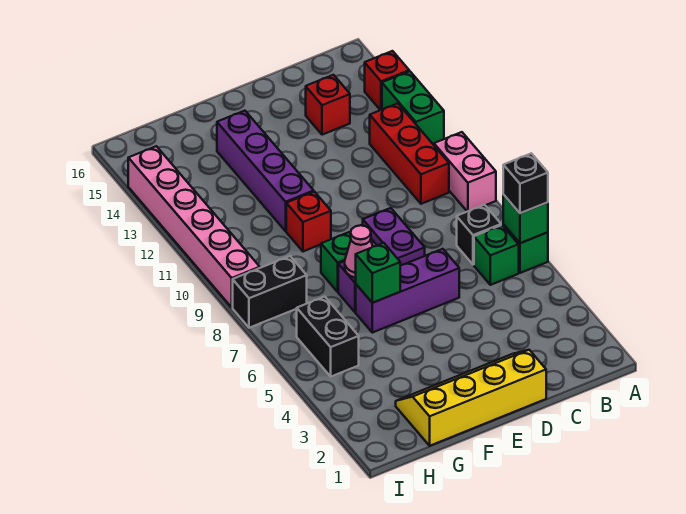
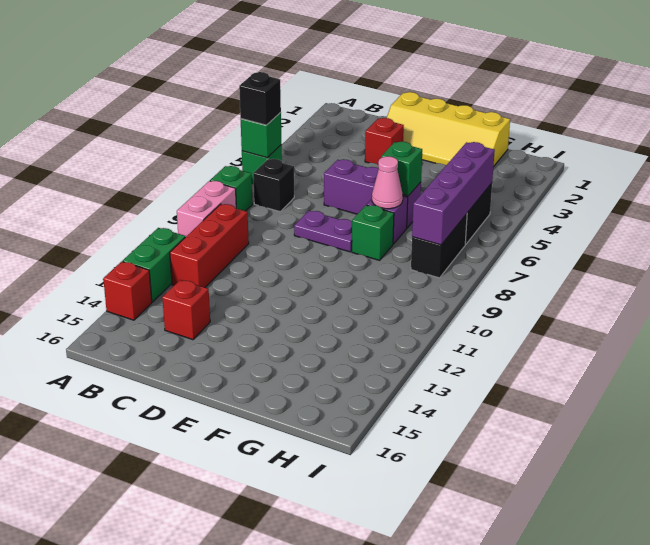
green 1x1 brick [474,225,519,285] -> green 1x1 brick moved to [210,166,252,211]
purple 1x2 plate [363,208,425,266] -> purple 1x2 plate turned to [294,211,352,252]
red 1x1 brick [286,192,331,251] -> red 1x1 brick moved to [365,118,404,164]
purple 1x4 brick [217,111,314,231] -> purple 1x4 brick moved to [412,142,495,245]
black 1x2 brick [233,256,307,328] -> black 1x2 brick turned to [411,214,467,278]
pink 1x6 brick [128,146,260,307] -> none

